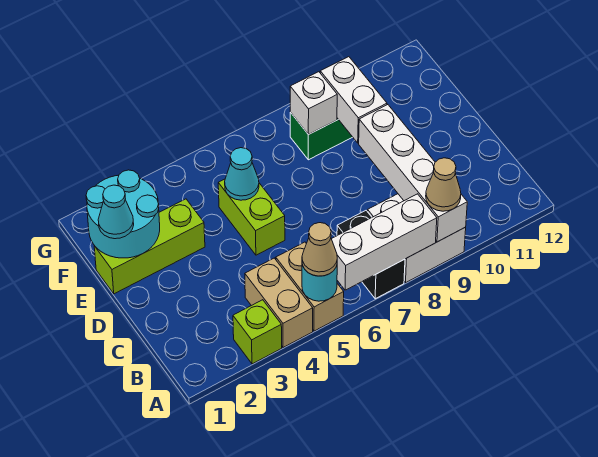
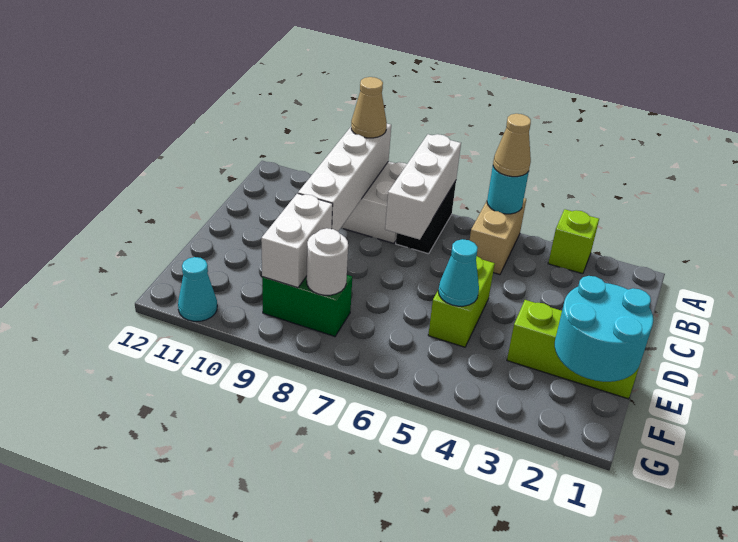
tan 1x2 brick [245,258,313,348] -> none
white 1x3 brick [332,194,437,290] -> white 1x3 brick turned to [385,134,461,240]
cyan 1x1 cone [98,185,134,239] -> cyan 1x1 cone moved to [178,257,217,321]
white 1x1 brick [290,72,337,135] -> white 1x1 round brick [307,228,348,295]

